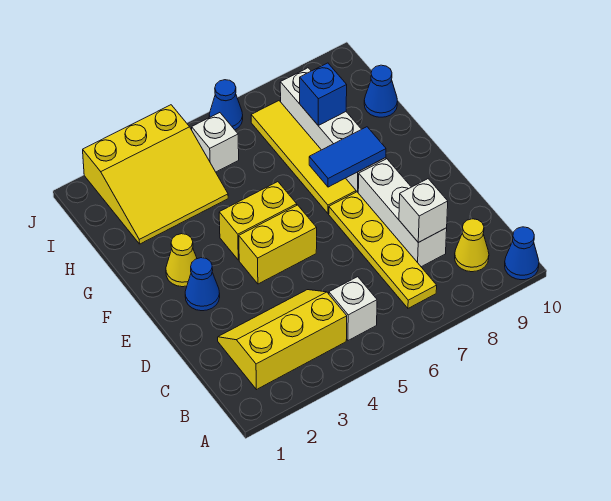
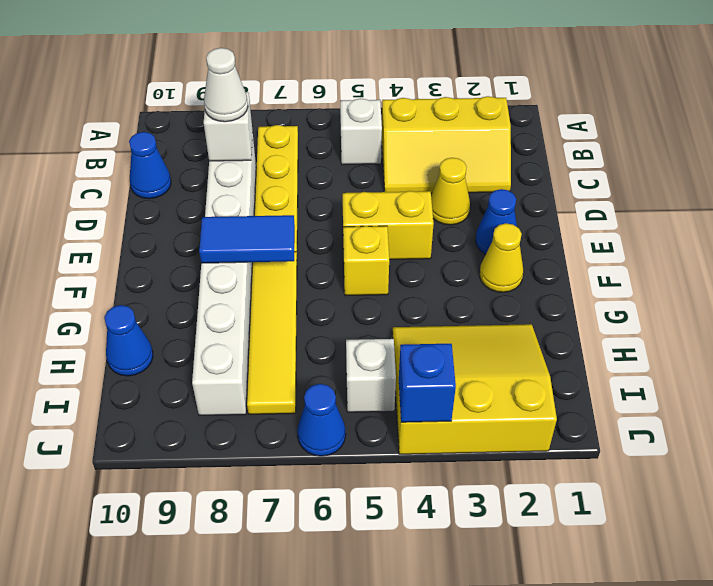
blue 1x1 cone [505,227,539,280] -> blue 1x1 cone moved to [129,132,171,199]
yellow 1x1 cone [455,219,489,272] -> yellow 1x1 cone moved to [431,158,470,225]
none -> white 1x1 cone [204,48,248,122]
yellow 1x2 brick [219,182,297,260] -> yellow 1x1 brick [343,226,389,296]
blue 1x1 brick [300,63,347,126] -> blue 1x1 brick moved to [399,344,456,422]

